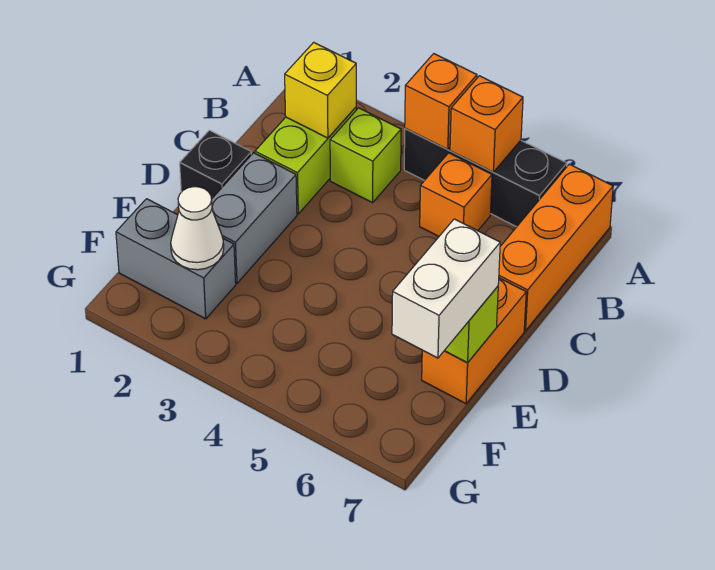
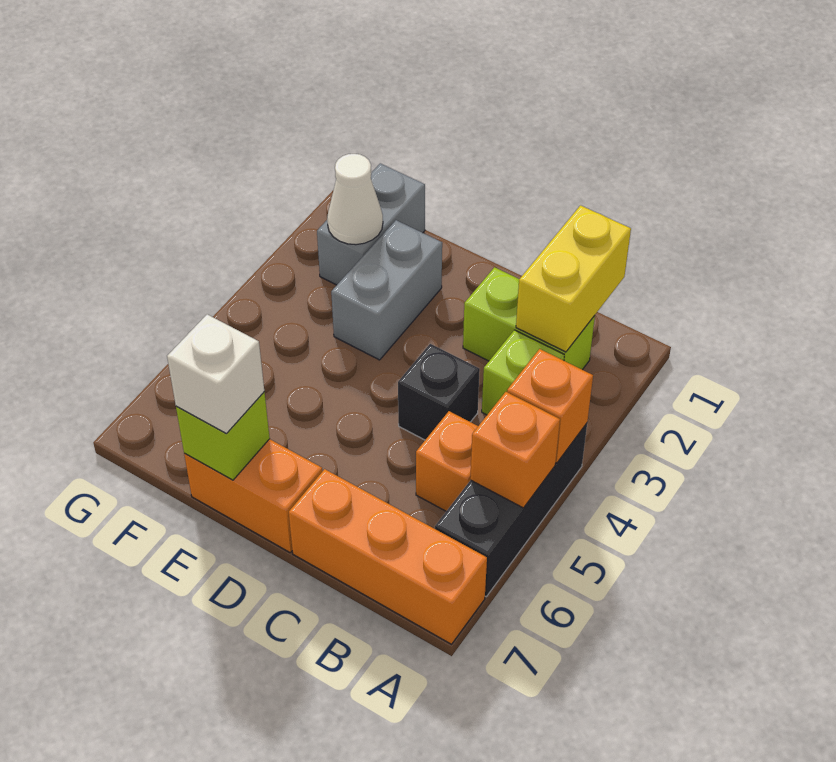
yellow 1x1 brick [285,42,356,138] -> yellow 1x2 brick [516,205,631,352]
black 1x1 brick [180,130,251,199] -> black 1x1 brick moved to [398,344,480,440]
grey 1x2 brick [212,153,297,283] -> grey 1x2 brick turned to [331,220,442,360]
white 1x2 brick [392,219,500,358] -> white 1x1 brick [167,314,264,433]

